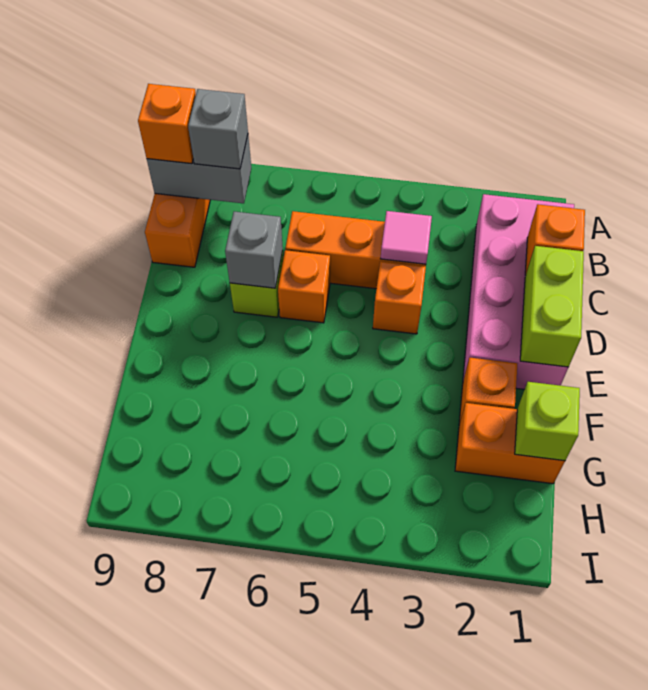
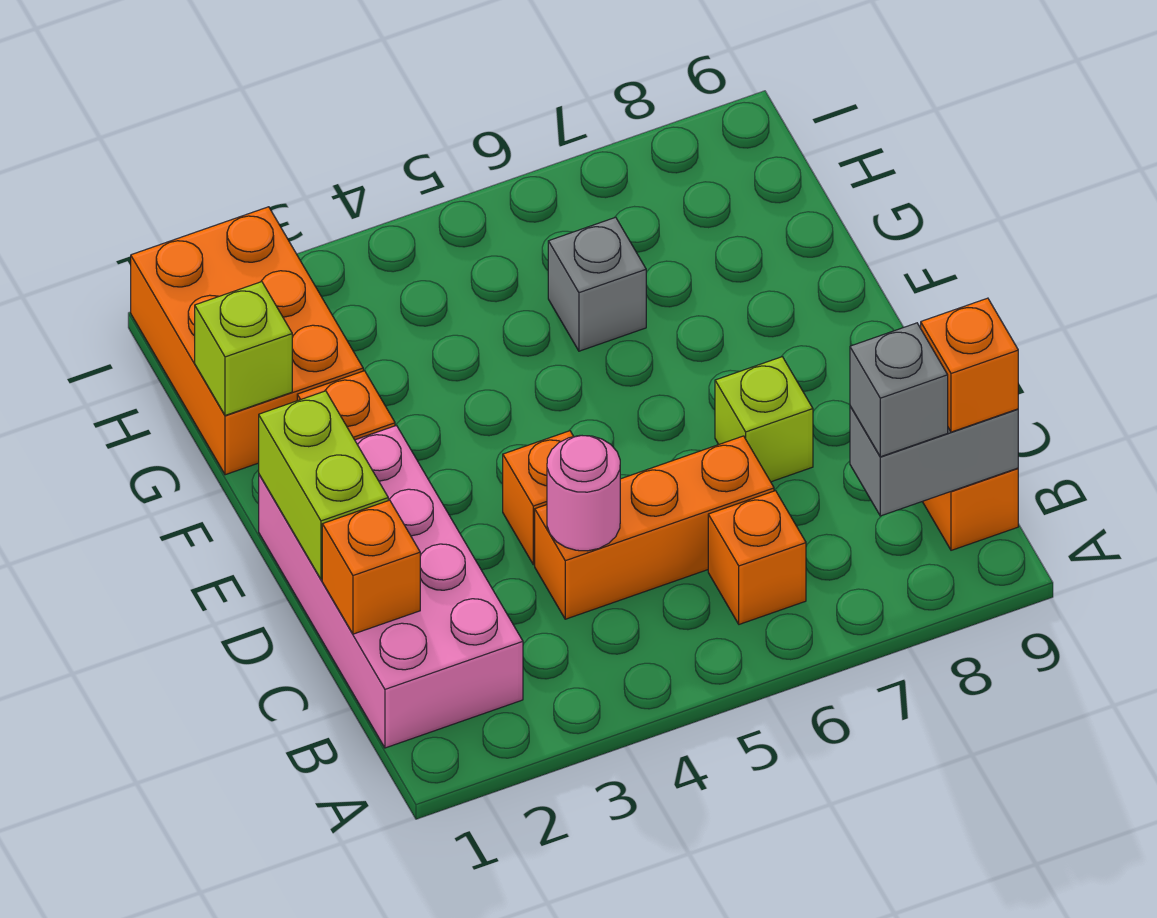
pink 1x1 tile [380,211,432,264] -> pink 1x1 round brick [547,436,620,551]
orange 1x1 brick [278,250,330,323] -> orange 1x1 brick moved to [708,491,806,624]
grey 1x1 brick [225,212,283,288] -> grey 1x1 brick moved to [548,217,646,351]
orange 1x2 brick [455,403,565,484] -> orange 2x3 brick [131,207,363,475]

